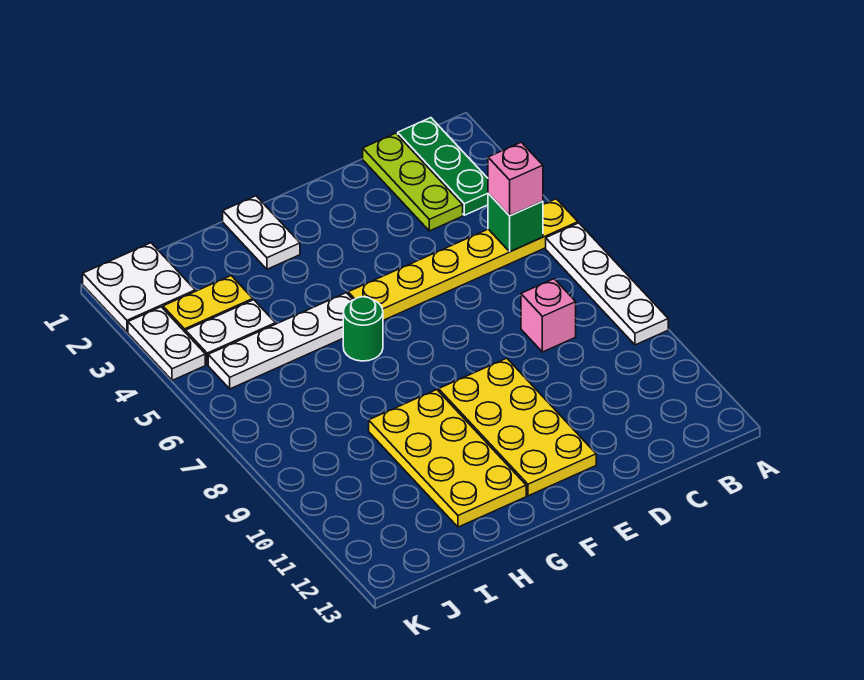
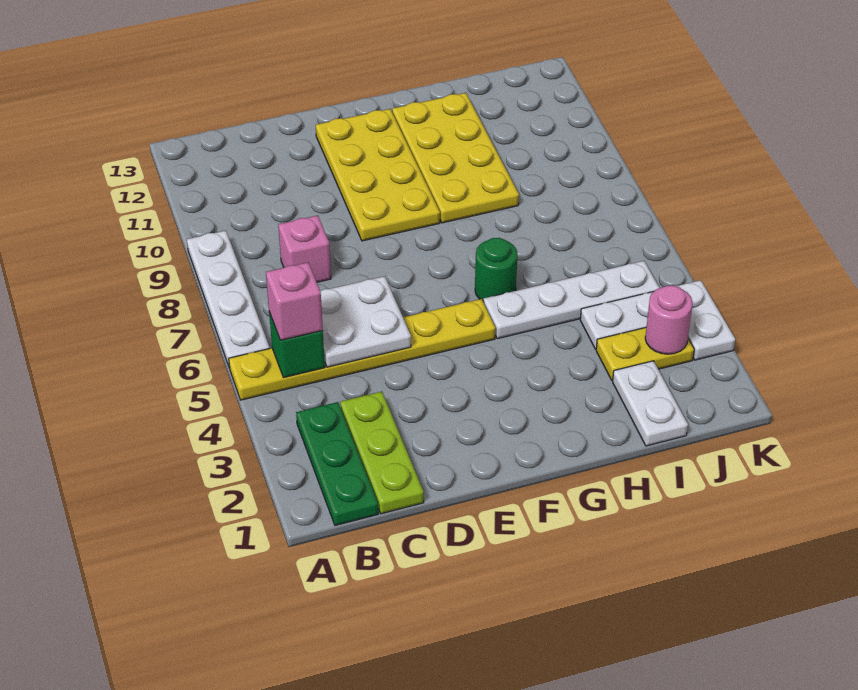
white 1x2 plate [223,196,300,269] -> white 1x2 plate moved to [613,361,688,446]
white 2x2 plate [83,243,195,332] -> white 2x2 plate moved to [320,276,411,367]
none -> pink 1x1 round brick [645,285,693,354]

